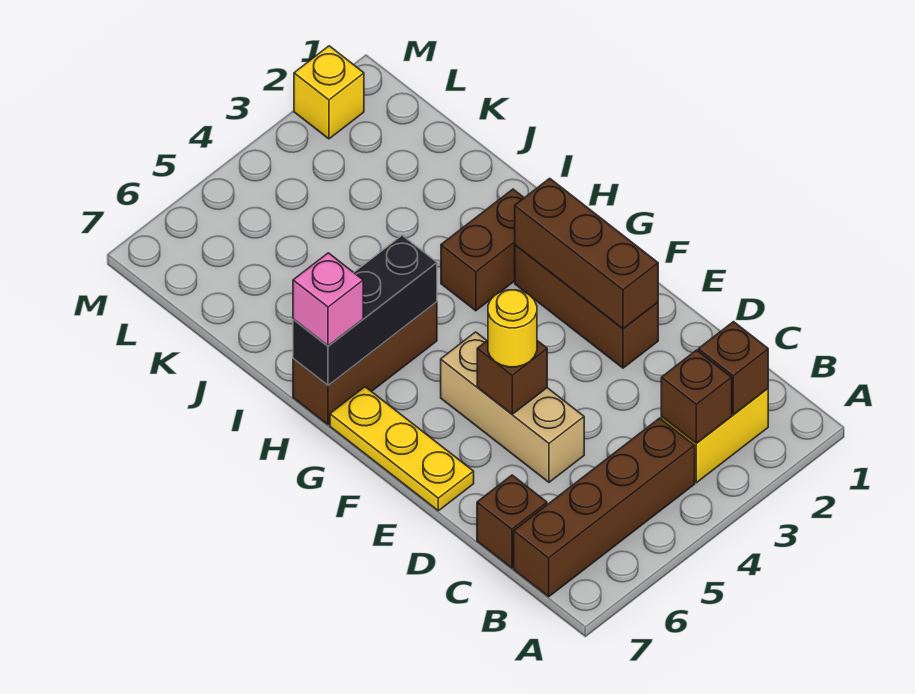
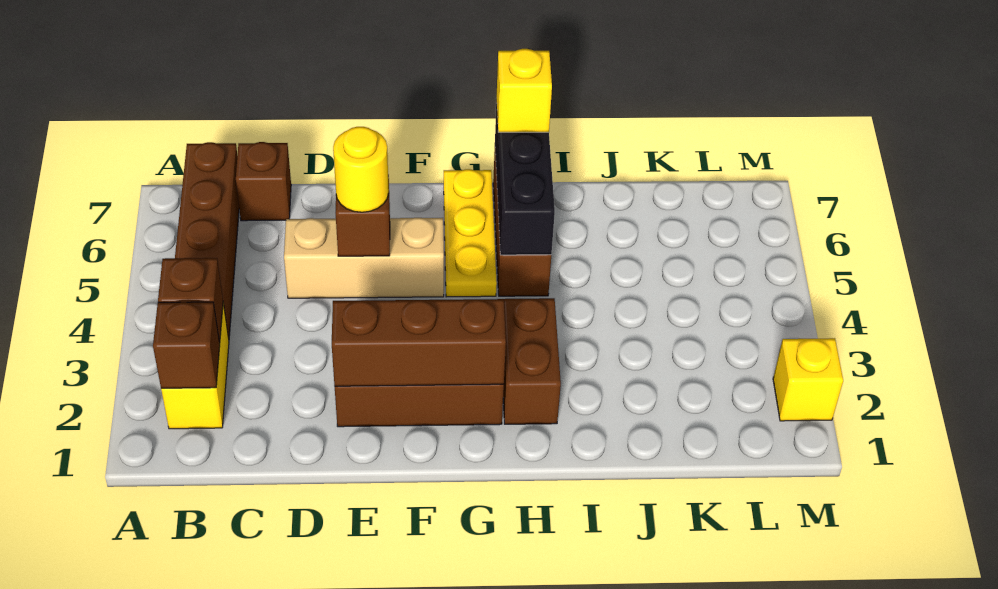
yellow 1x3 plate [330,387,474,511] -> yellow 1x3 plate turned to [444,169,497,297]
pink 1x1 brick [293,253,363,346] -> yellow 1x1 brick [497,49,552,132]

